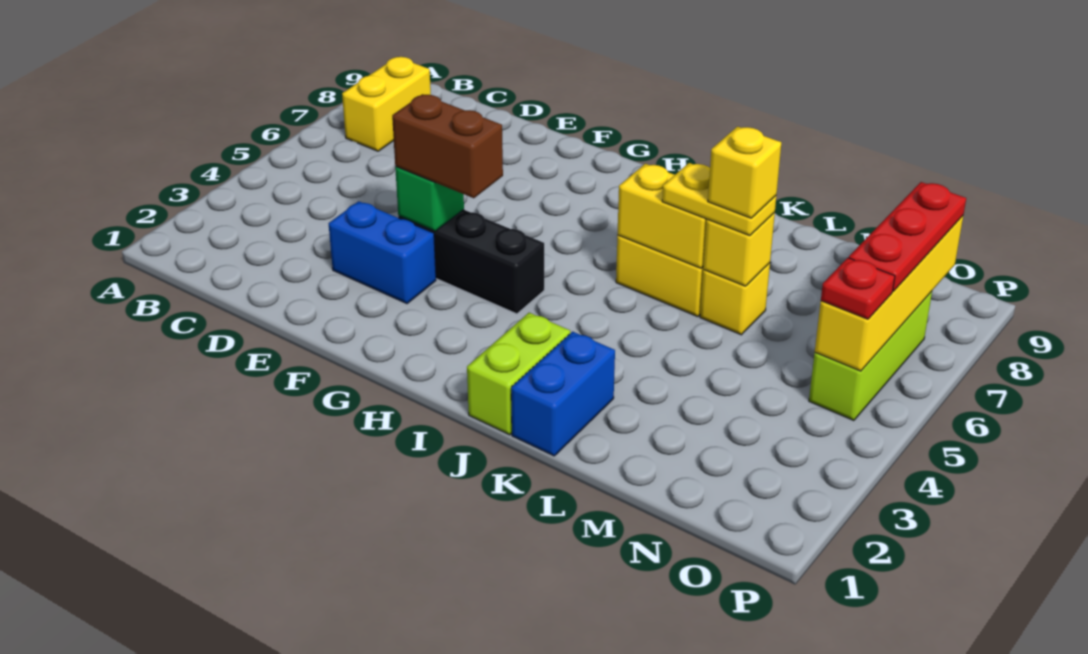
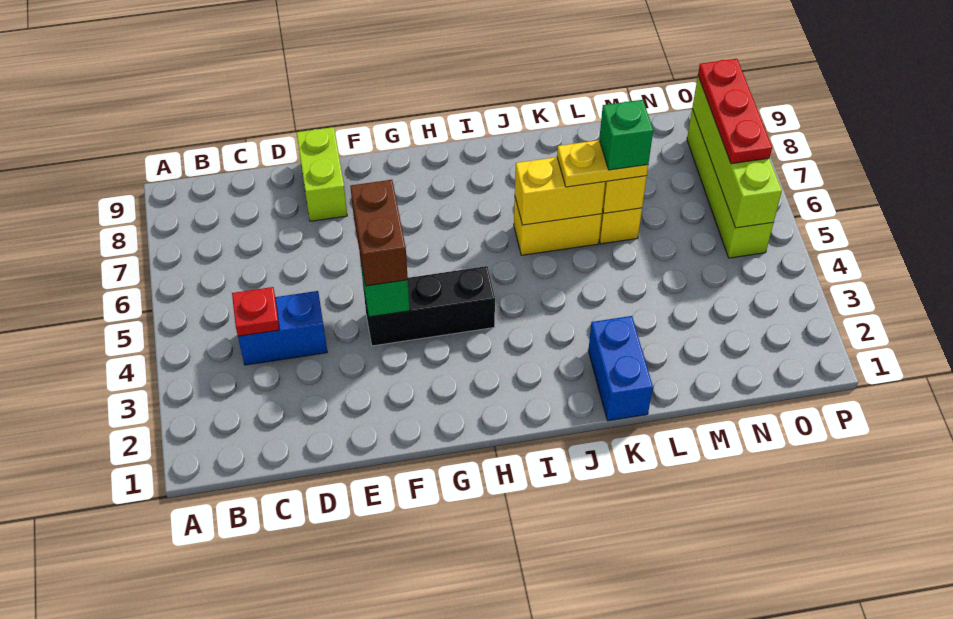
yellow 1x2 brick [342,57,431,151] -> none
blue 1x2 brick [329,201,436,304] -> blue 1x2 brick moved to [238,291,327,365]
brown 1x2 brick [392,94,503,198] -> brown 1x2 brick turned to [350,180,408,286]
lime 1x2 brick [467,313,570,435] -> lime 1x2 brick moved to [296,127,347,221]
yellow 1x1 brick [708,127,781,218] -> green 1x1 brick [599,100,653,170]
lime 1x3 brick [809,291,932,421] -> lime 1x4 brick [687,109,774,258]
yellow 1x4 brick [815,216,963,371] -> lime 1x4 brick [692,76,782,228]
red 1x1 plate [821,258,895,319] -> red 1x1 plate moved to [232,287,279,336]

